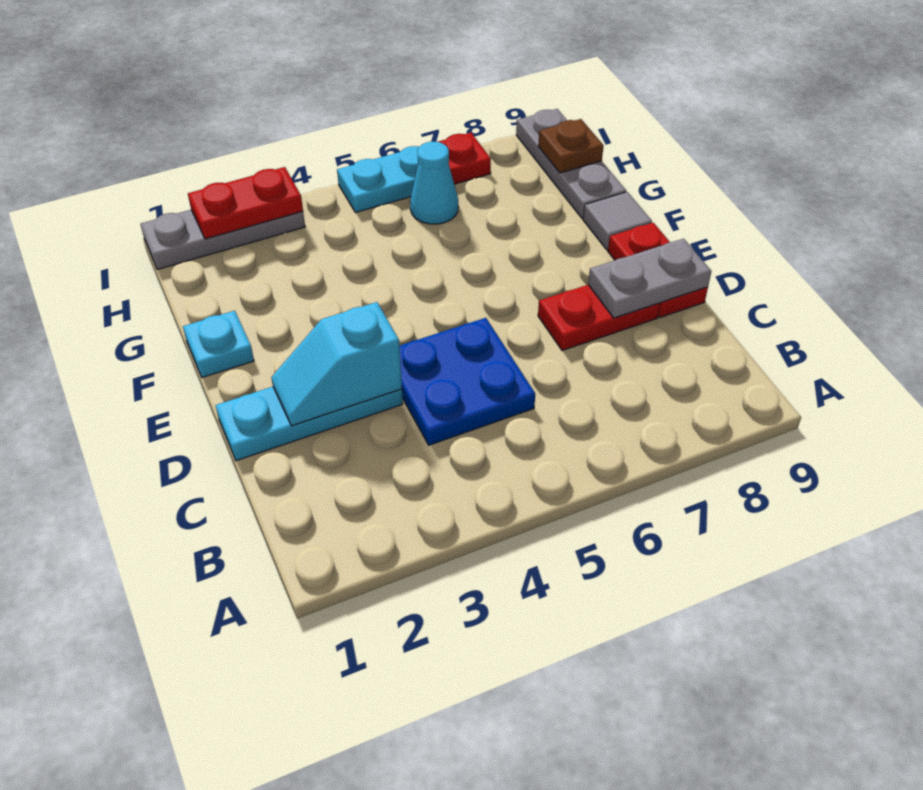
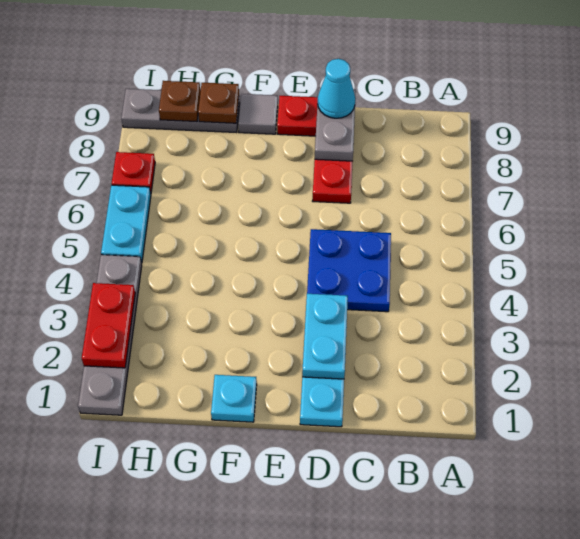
cyan 1x2 slope [271,302,402,426] -> cyan 1x2 plate [302,294,348,379]
none -> brown 1x1 plate [198,83,239,123]
cyan 1x1 cone [410,142,458,224] -> cyan 1x1 cone moved to [318,59,355,118]
grey 1x3 plate [140,210,305,270] -> grey 1x4 plate [78,255,142,415]

